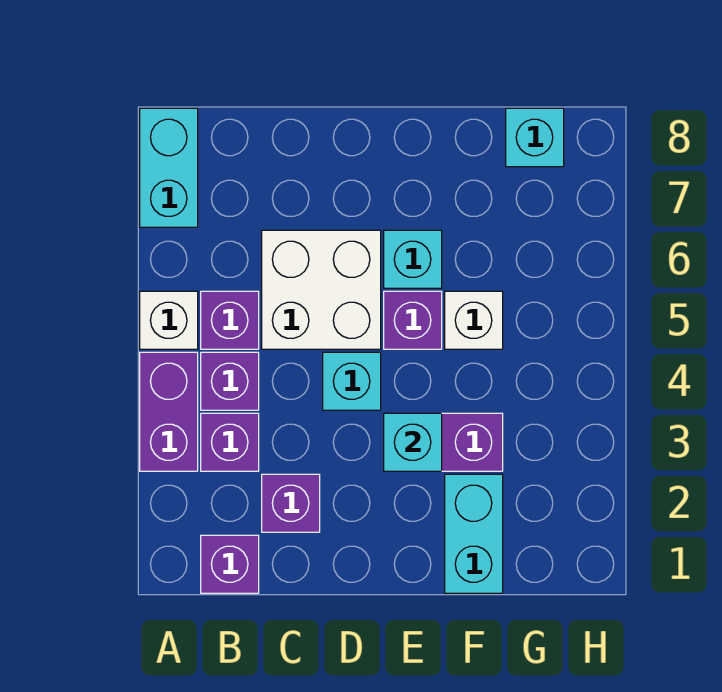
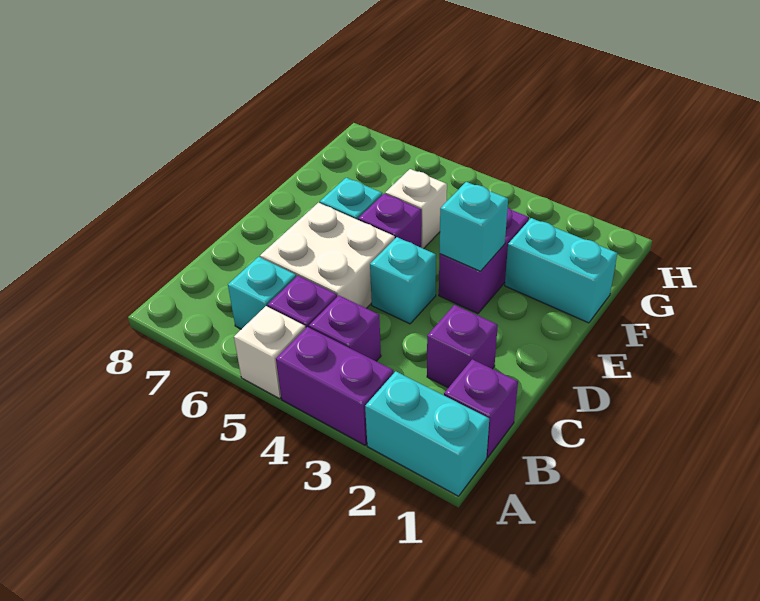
cyan 1x2 brick [140,108,198,227] -> cyan 1x2 brick moved to [365,371,489,496]
purple 1x1 brick [201,413,259,471] -> none
cyan 1x1 brick [506,108,564,167] -> cyan 1x1 brick moved to [228,257,296,329]

